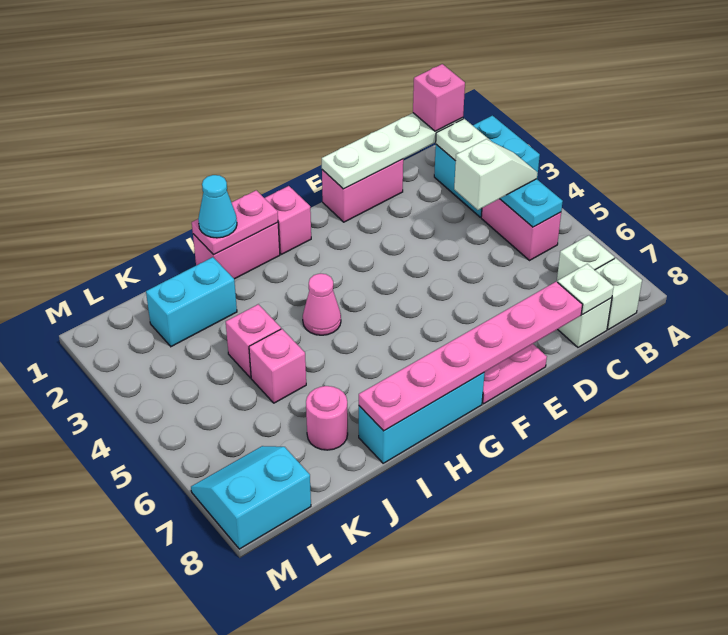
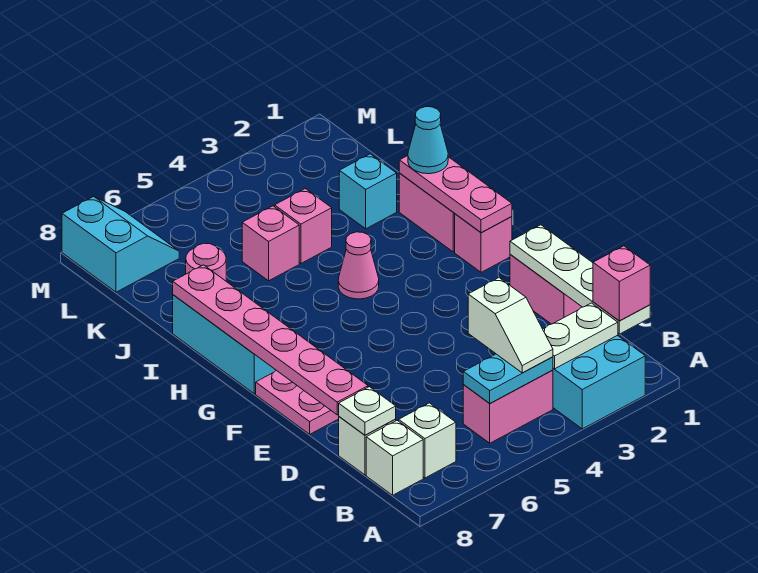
pink 1x2 plate [192,190,278,255] -> pink 1x3 plate [399,156,512,233]
cyan 1x2 brick [146,257,237,347] -> cyan 1x1 brick [339,154,397,229]

